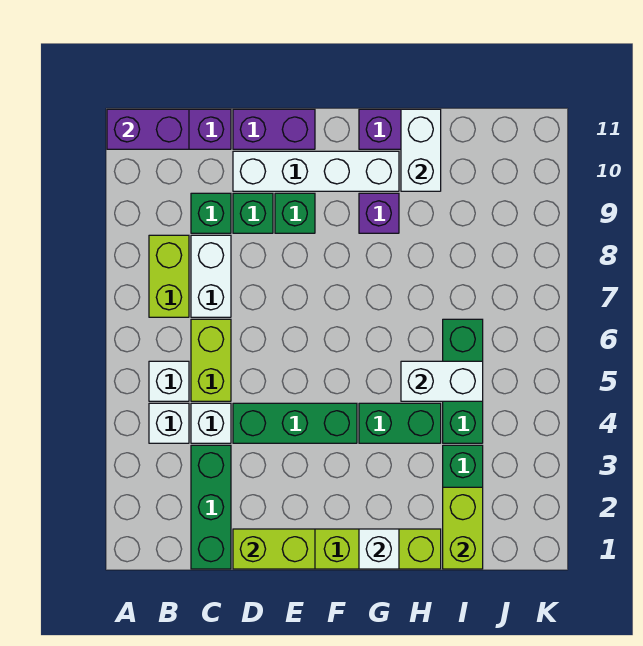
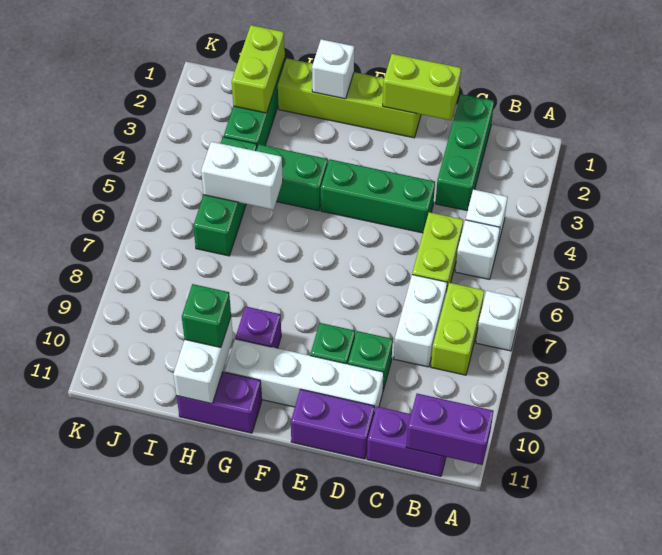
white 1x1 brick [191,403,231,443] -> white 1x1 brick moved to [476,291,522,351]
green 1x1 brick [191,193,231,233] -> green 1x1 brick moved to [182,284,231,347]

